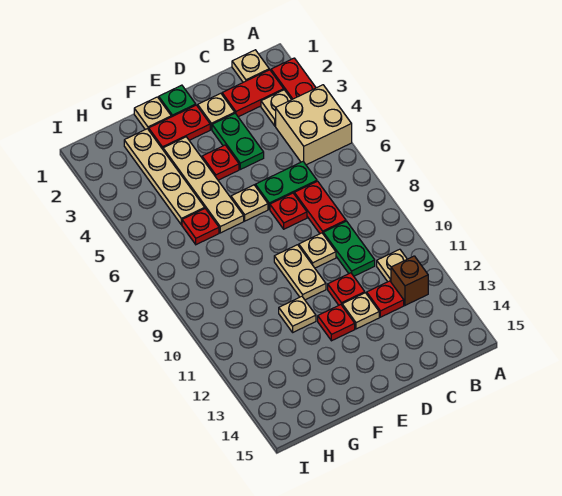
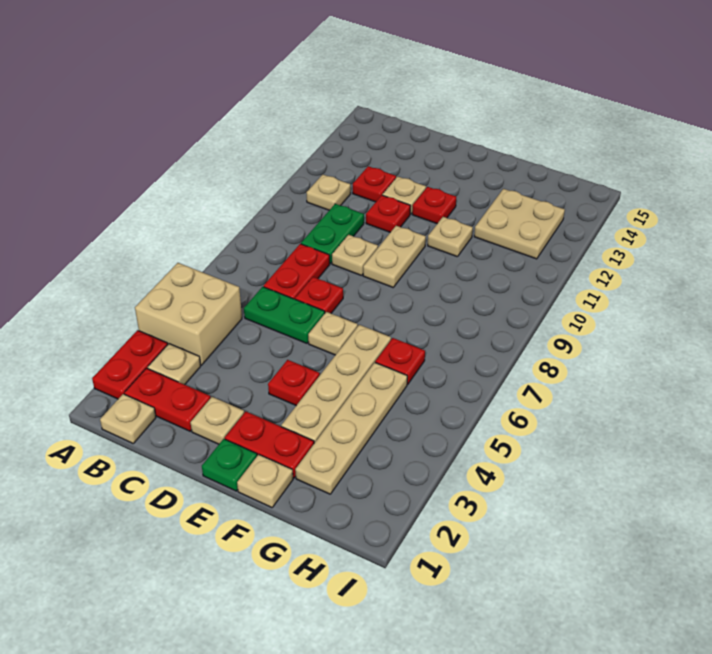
brown 1x1 brick [391,256,428,305] -> none
green 1x2 plate [212,113,264,169] -> none
none -> tan 2x2 plate [474,189,565,259]

